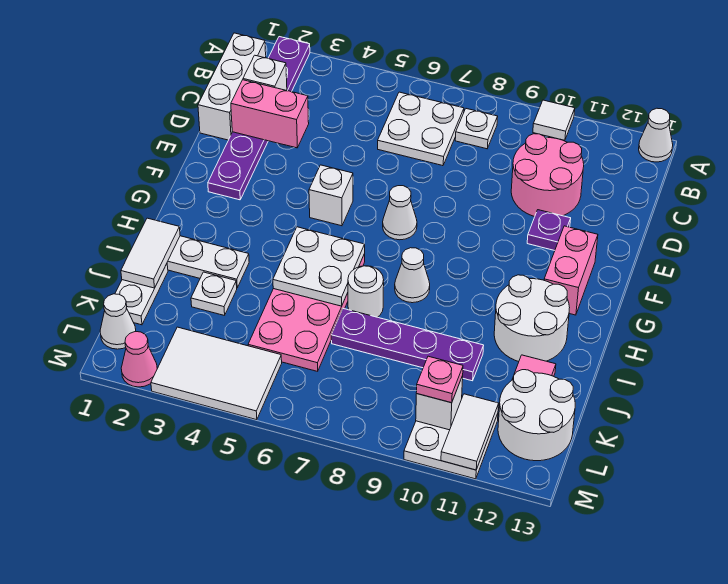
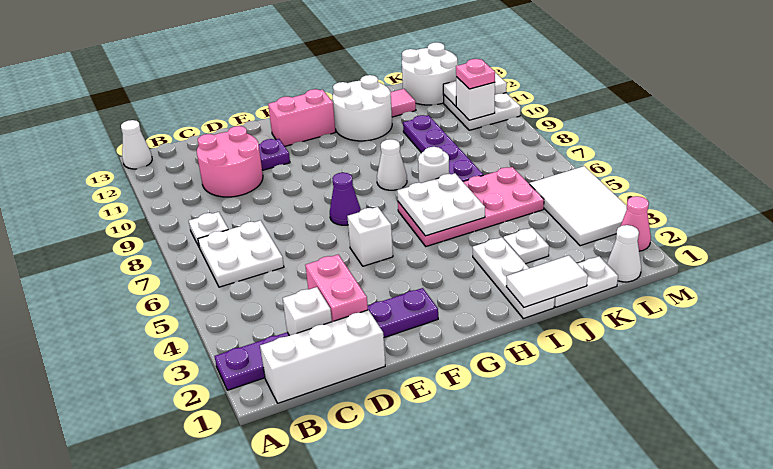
white 1x1 tile [533,100,575,140] -> none
white 1x1 cone [383,186,417,240] -> purple 1x1 cone [330,172,361,225]

